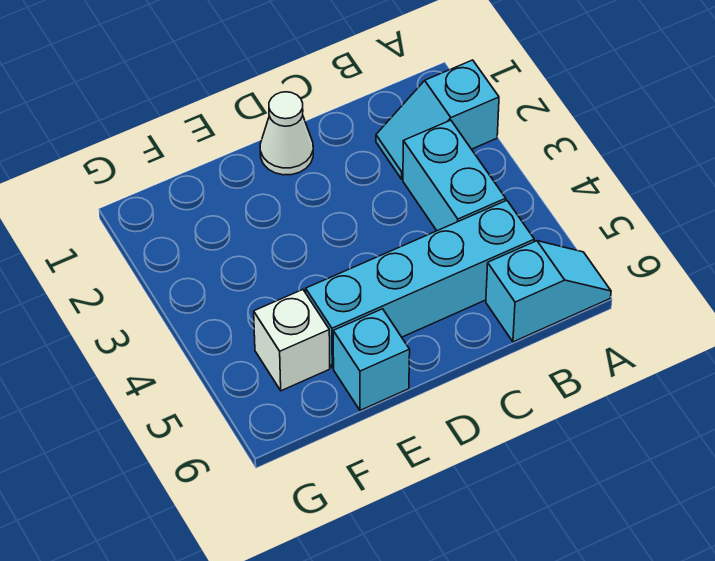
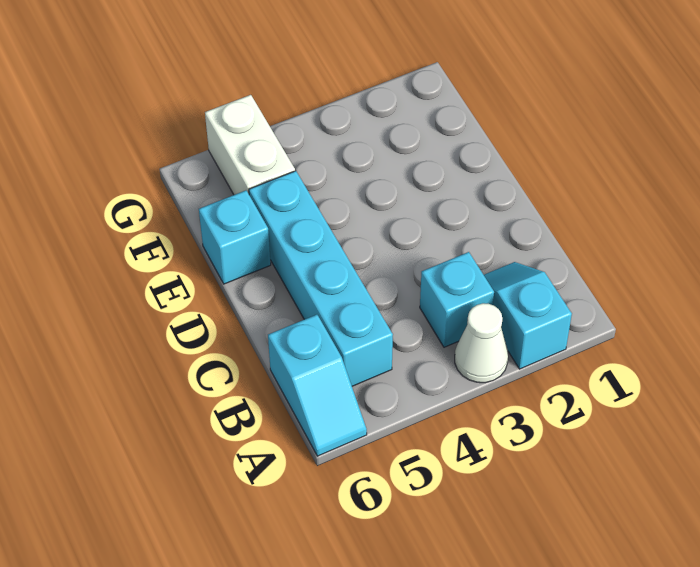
cyan 1x2 brick [403,120,506,231] -> cyan 1x1 brick [420,252,494,347]
white 1x1 cone [260,92,313,175] -> white 1x1 cone moved to [455,303,508,383]
white 1x1 brick [254,290,330,391] -> white 1x2 brick [205,95,295,195]

